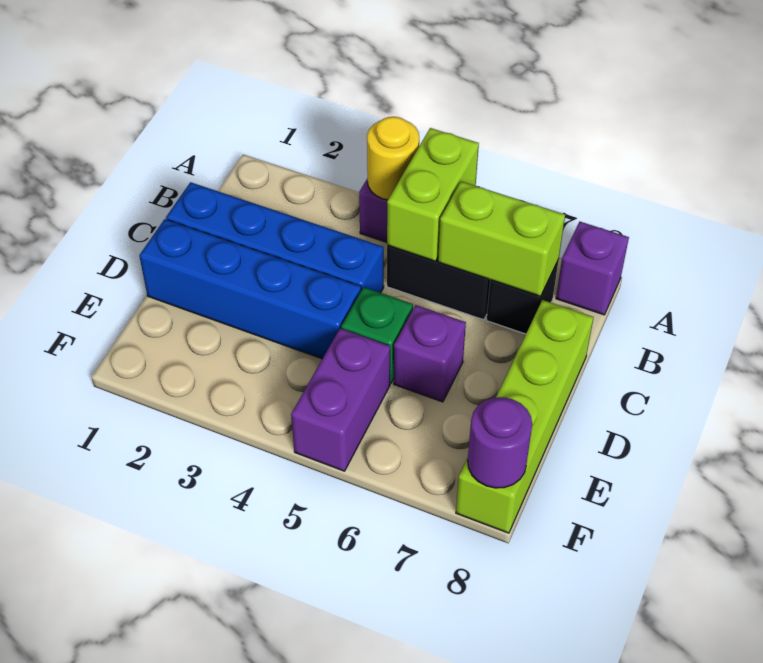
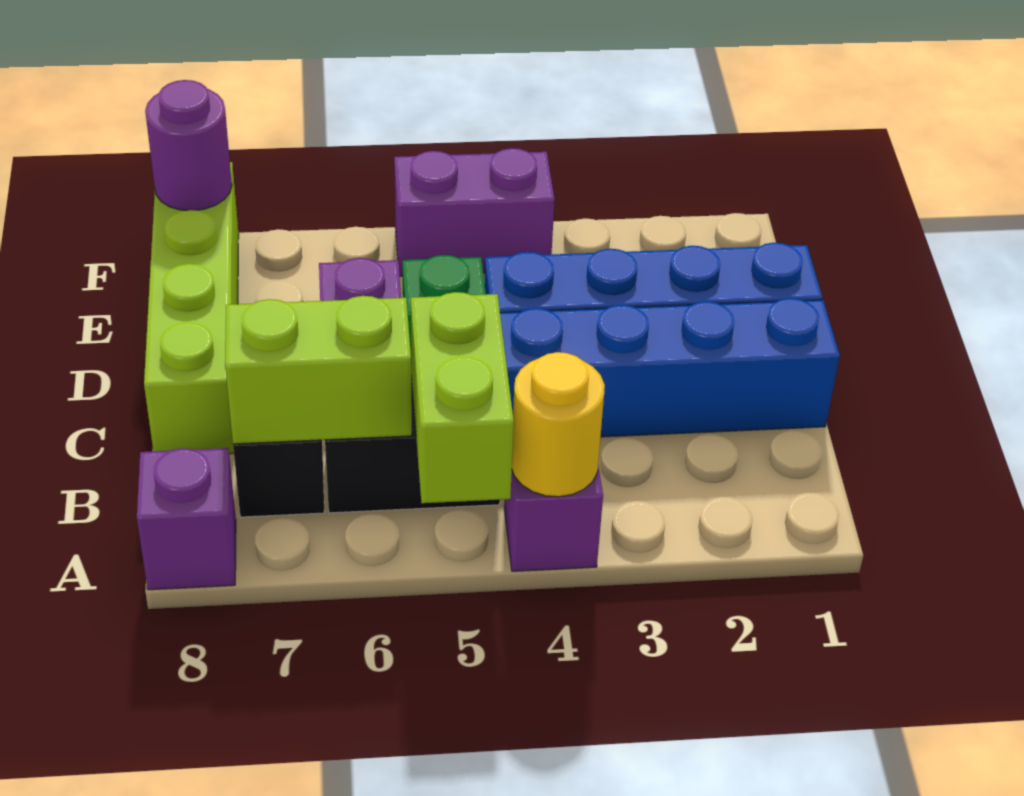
purple 1x2 brick [291,328,390,471] -> purple 1x2 brick turned to [394,148,555,276]

